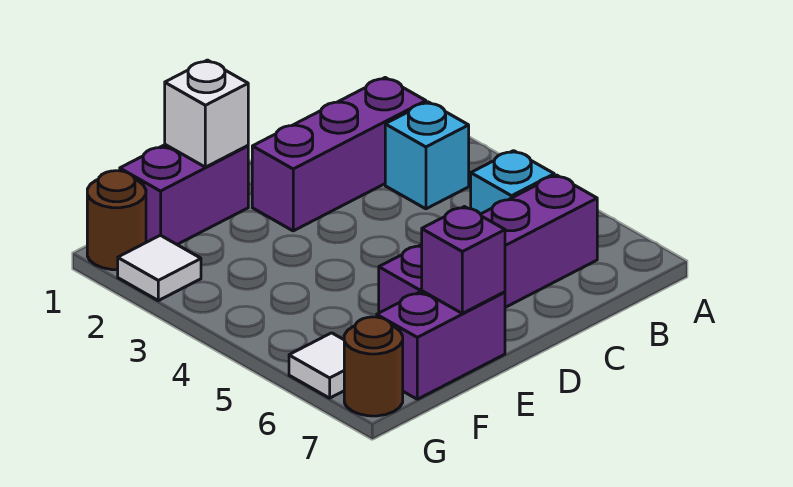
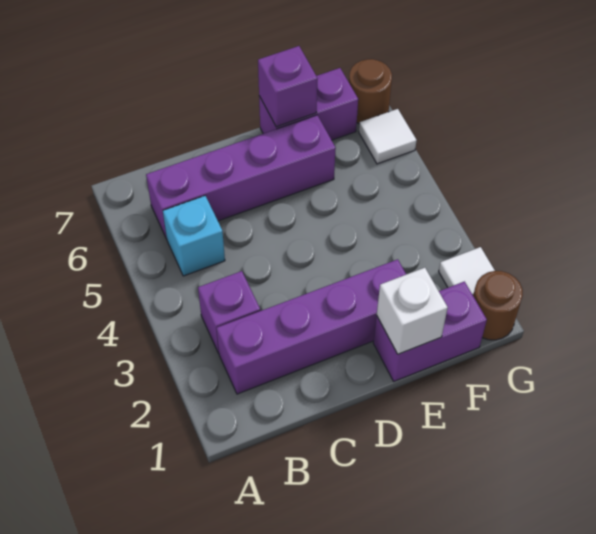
purple 1x3 brick [252,78,426,231] -> purple 1x4 brick [216,259,406,394]
cyan 1x1 brick [385,102,469,209] -> purple 1x1 brick [198,271,260,353]

